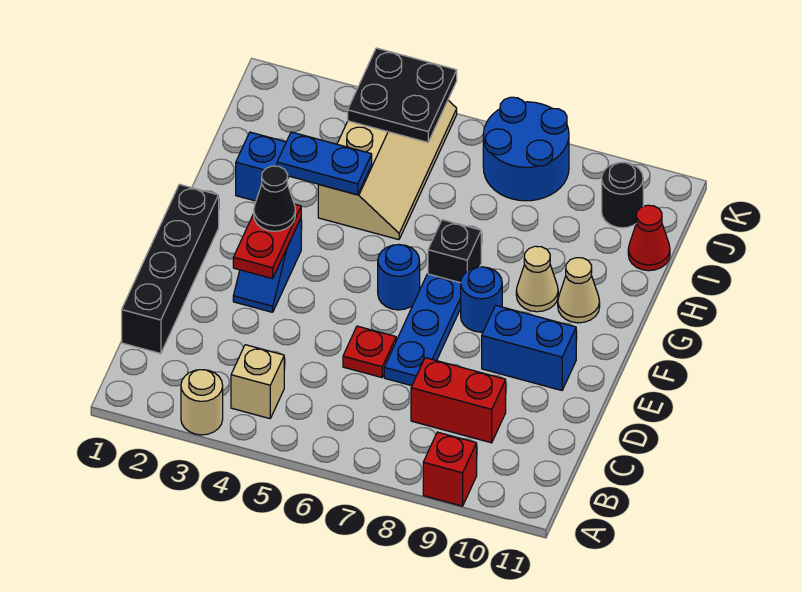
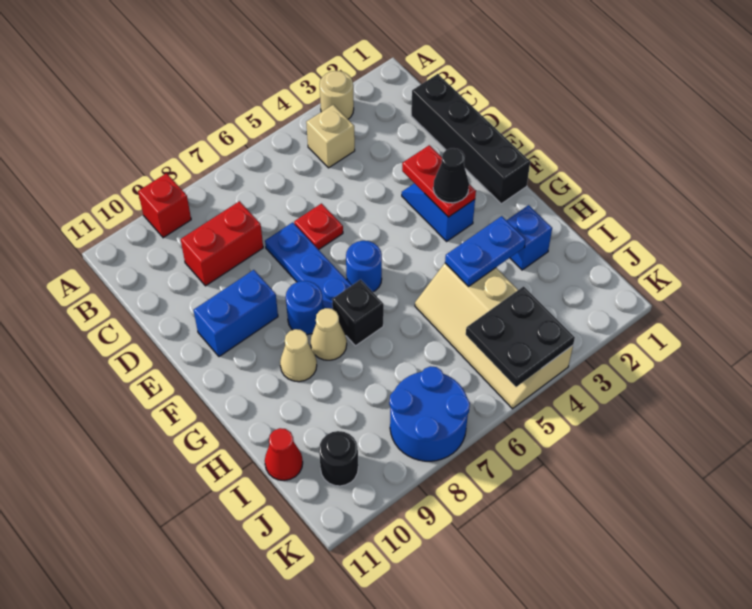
tan 1x1 cone [558,258,600,323] -> tan 1x1 cone moved to [311,308,347,360]

